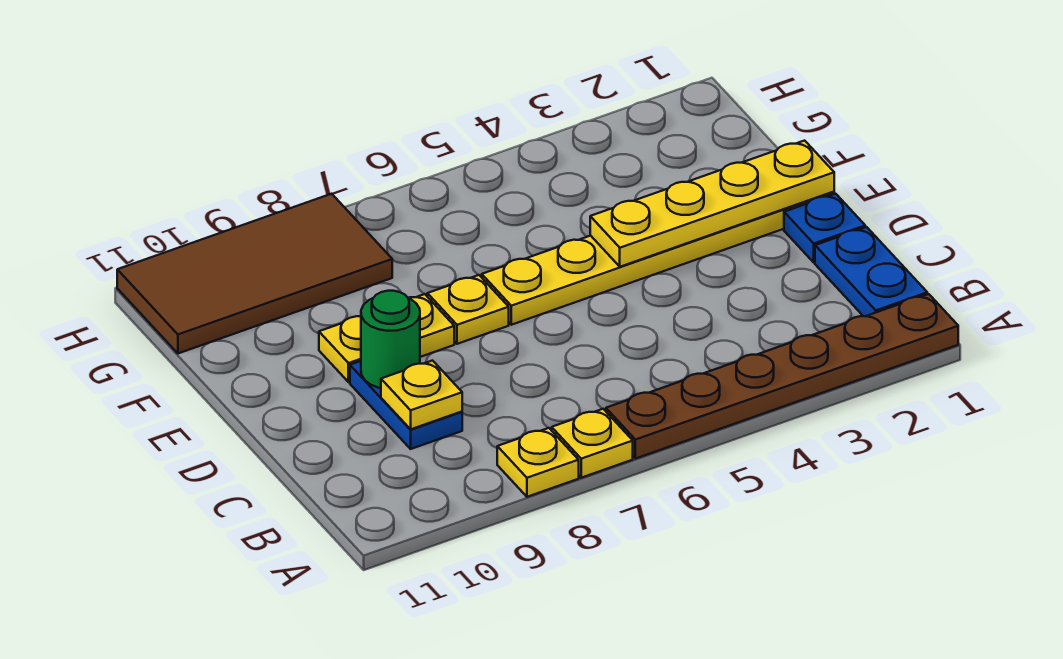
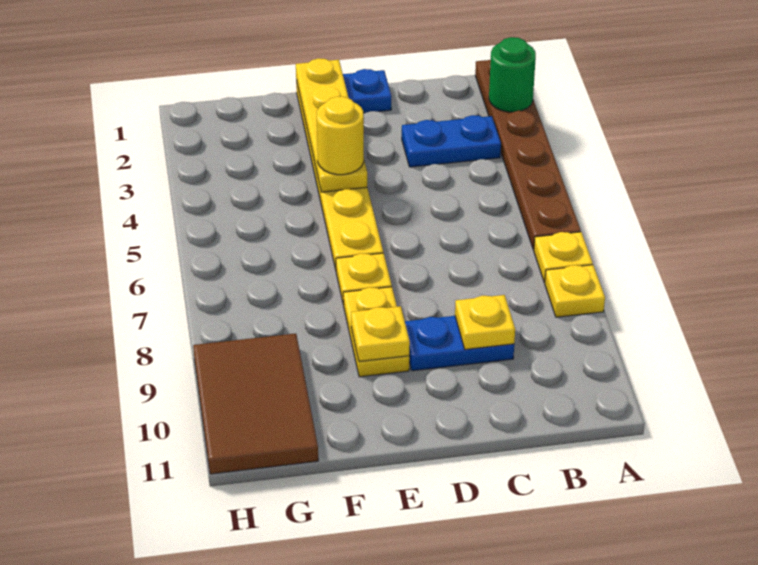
blue 1x2 plate [815,227,927,316] -> blue 1x2 plate moved to [402,115,501,167]
green 1x1 round brick [361,291,420,388] -> green 1x1 round brick moved to [489,37,536,112]
none -> yellow 1x1 round brick [317,97,364,175]
none -> yellow 1x1 plate [351,306,410,362]
brown 2x4 tile [117,194,392,353] -> brown 2x3 tile [193,334,318,474]

